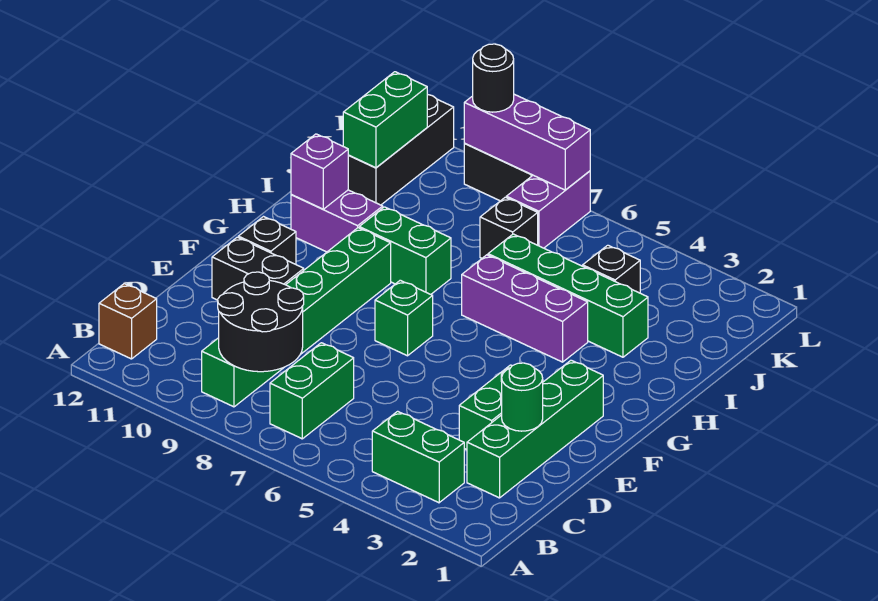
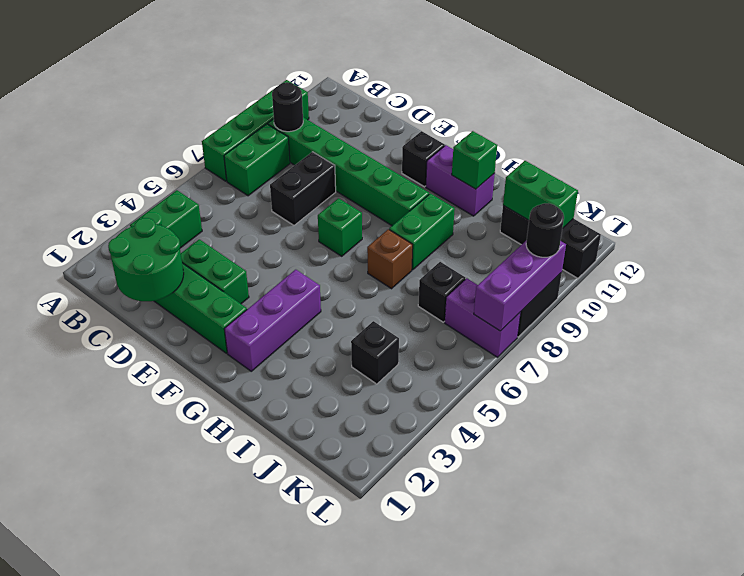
green 1x2 brick [270,343,354,439] -> green 1x2 brick turned to [224,124,290,196]
black 2x2 round brick [218,272,304,372] -> black 1x1 round brick [272,82,303,132]
brown 1x1 brick [99,284,157,359] -> brown 1x1 brick moved to [367,229,413,289]
green 1x1 round brick [502,363,543,431] -> green 2x2 round brick [108,218,184,301]
black 1x2 brick [212,237,304,300] -> black 1x2 brick moved to [270,152,336,225]
purple 1x3 brick [462,255,588,362] -> purple 1x3 brick moved to [224,270,321,371]
purple 1x2 brick [291,190,383,252] -> purple 1x2 brick turned to [426,145,495,216]
purple 1x1 brick [291,134,348,209] -> green 1x1 brick [452,131,497,189]
green 1x4 brick [488,234,648,357] -> green 1x4 brick moved to [202,80,309,181]

